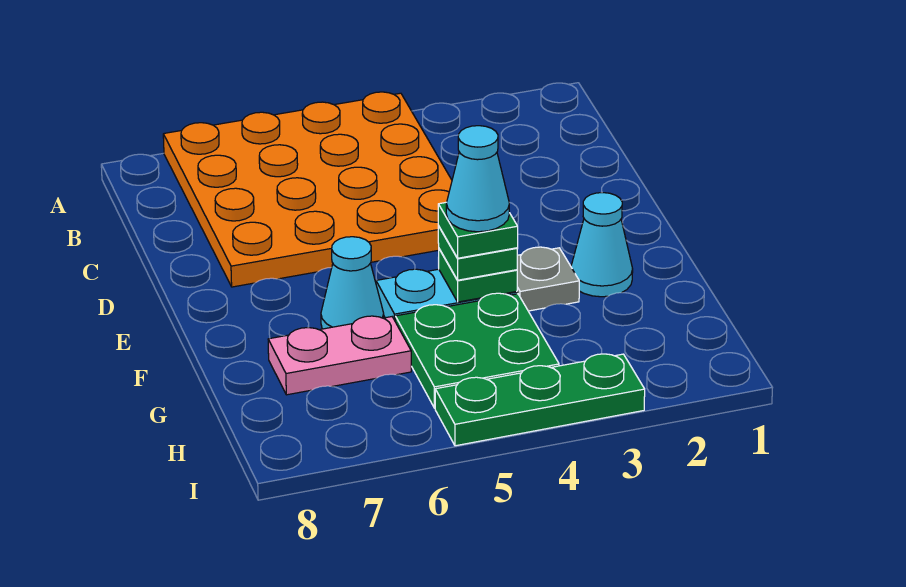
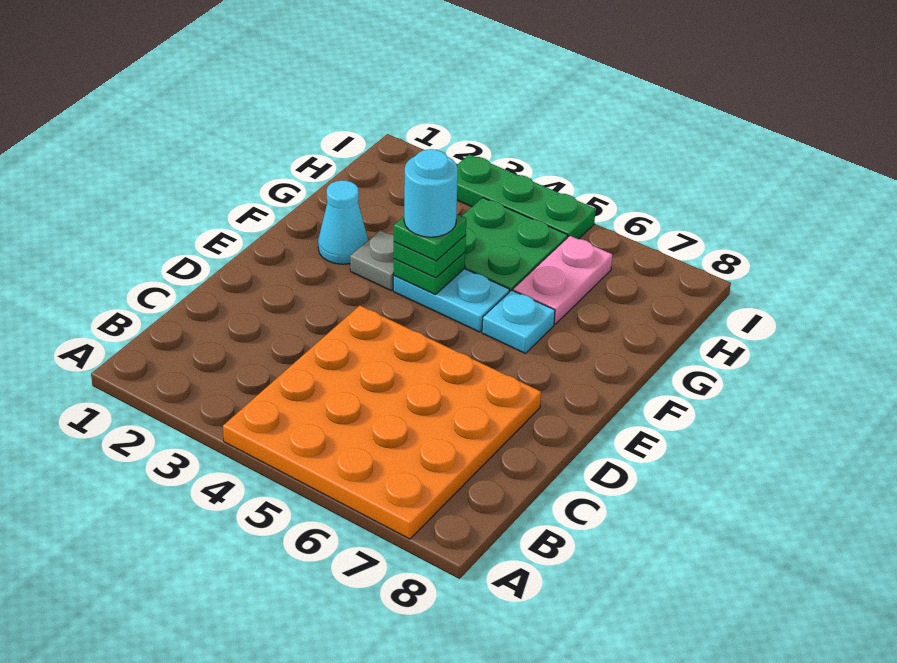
cyan 1x1 cone [446,126,509,232] -> cyan 1x1 round brick [404,149,458,237]
cyan 1x1 cone [321,237,384,329] -> cyan 1x1 plate [482,290,555,353]
pink 1x2 plate [268,316,411,395] -> pink 1x2 plate turned to [513,236,612,324]

